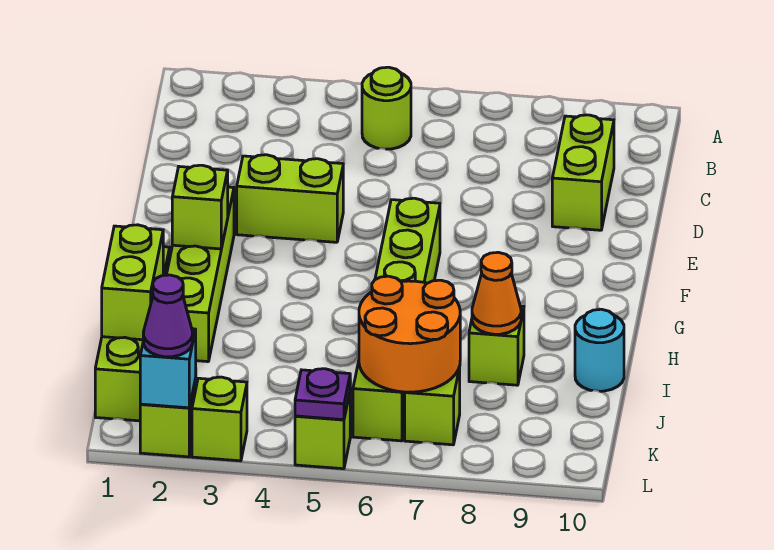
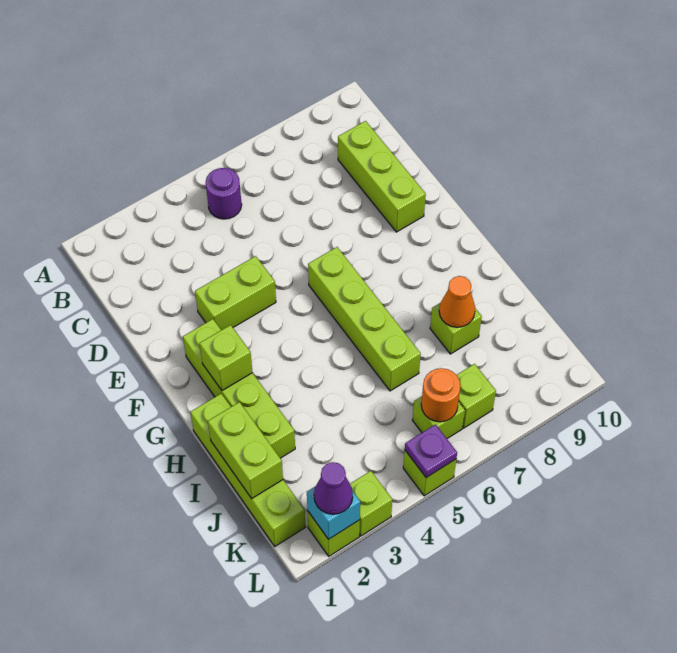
lime 1x1 round brick [362,67,411,149] -> purple 1x1 round brick [206,168,242,219]
lime 1x2 brick [552,115,614,230] -> lime 1x3 brick [338,121,426,232]
cyan 1x1 round brick [575,309,624,391] -> none
orange 2x2 round brick [359,276,460,392] -> orange 1x1 round brick [421,368,461,422]

